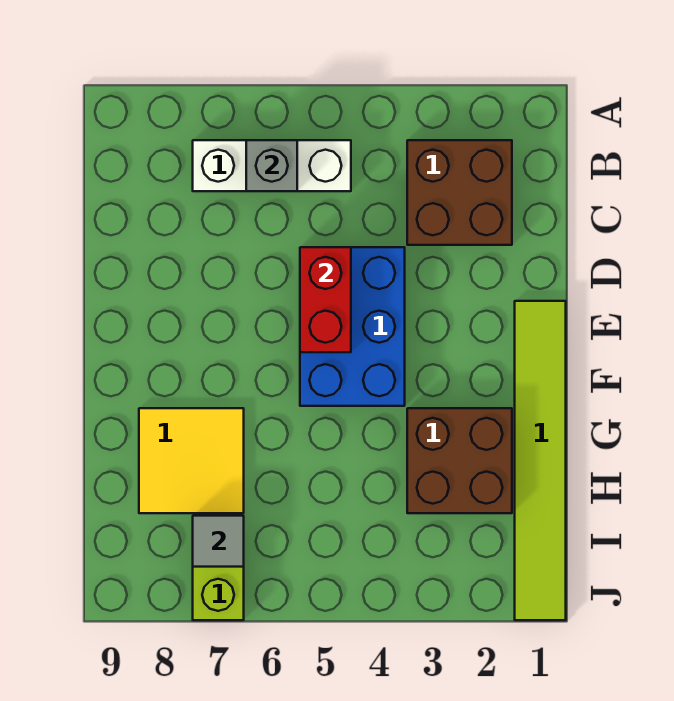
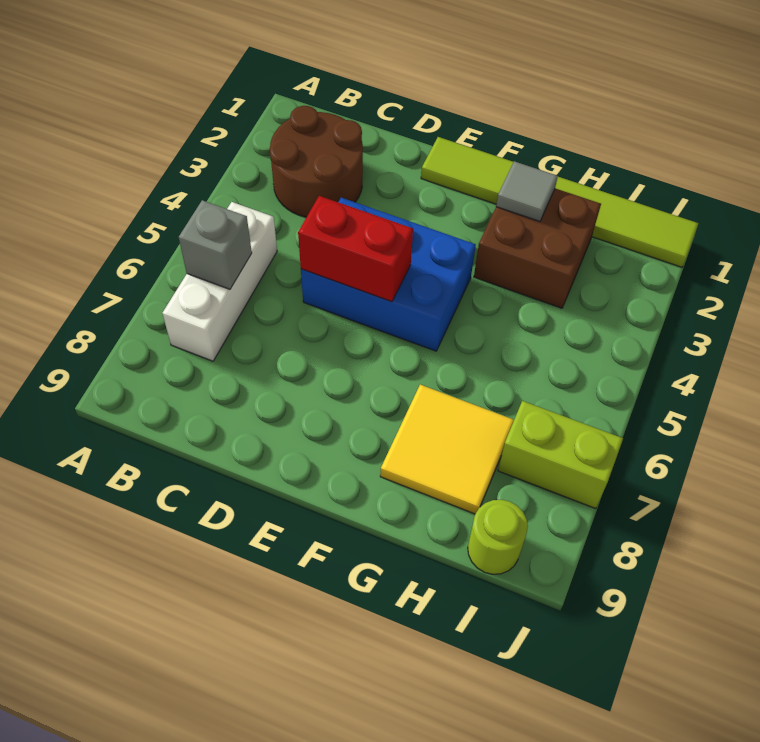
brown 2x2 brick [407,140,512,245] -> brown 2x2 round brick [270,106,363,217]
grey 1x1 tile [193,516,244,567] -> grey 1x1 tile moved to [496,161,558,221]
none -> lime 1x1 round brick [468,500,528,574]

